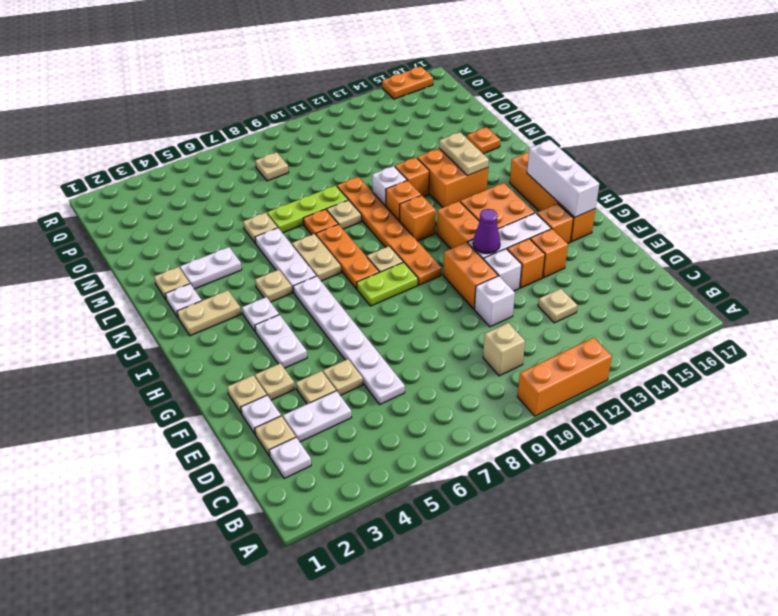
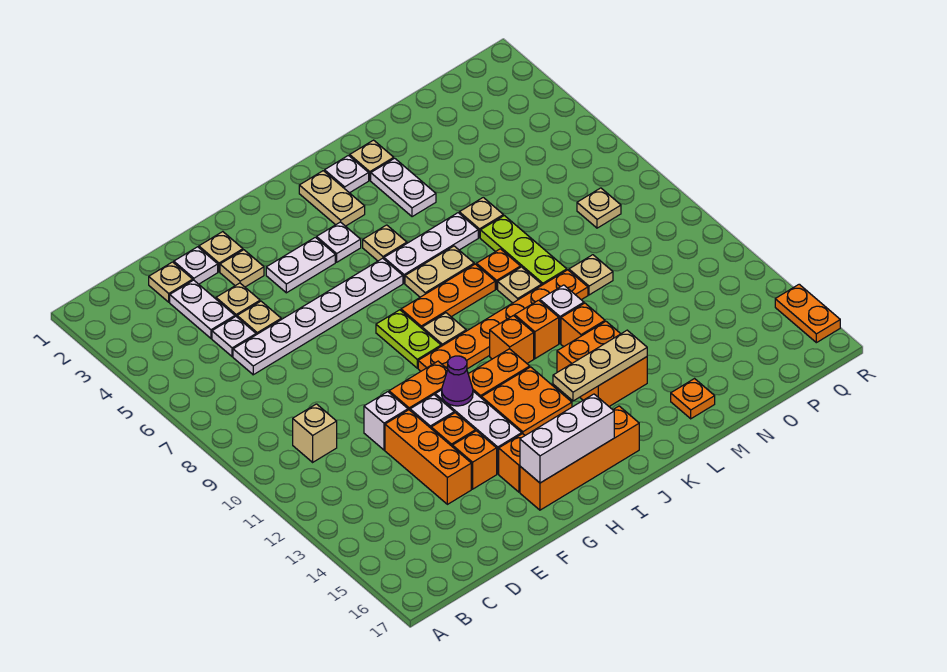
orange 1x3 brick [517,338,612,416] -> orange 1x3 brick moved to [385,410,471,504]
white 1x1 plate [269,438,311,479] -> white 1x1 plate moved to [212,317,256,357]
tan 1x1 plate [538,289,577,323] -> tan 1x1 plate moved to [569,255,613,295]
tan 1x2 plate [439,132,489,176] -> tan 1x3 plate [553,330,647,401]

